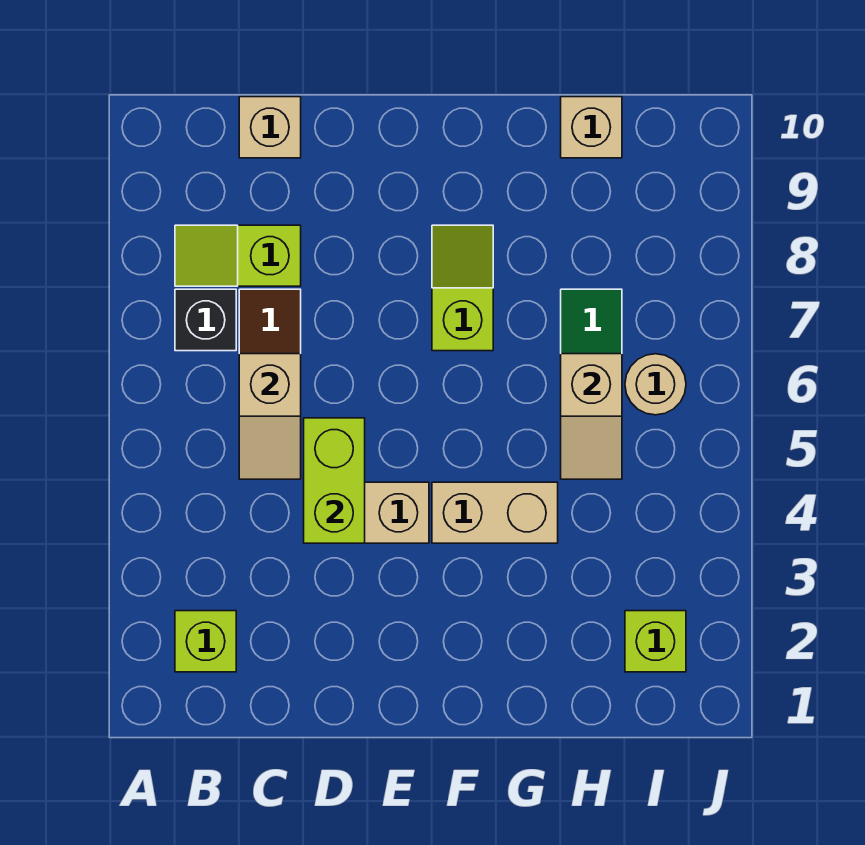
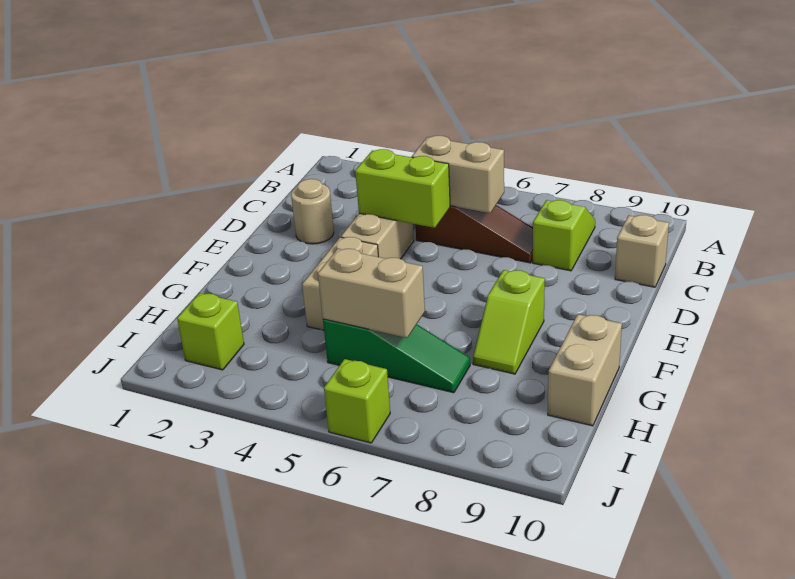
lime 1x1 brick [175,611,236,672] -> lime 1x1 brick moved to [324,359,390,443]
black 1x1 brick [175,289,236,351] -> none
tan 1x2 slope [239,354,301,479] -> tan 1x2 brick [412,136,504,213]
lime 1x2 slope [432,225,493,351] -> lime 1x2 slope turned to [473,270,545,374]
tan 1x2 slope [561,354,622,479] -> tan 1x2 brick [318,249,425,338]
tan 1x1 brick [561,97,622,158] -> tan 1x2 brick [548,314,622,426]
tan 1x1 round brick [625,354,686,415] -> tan 1x1 round brick moved to [291,179,334,244]

